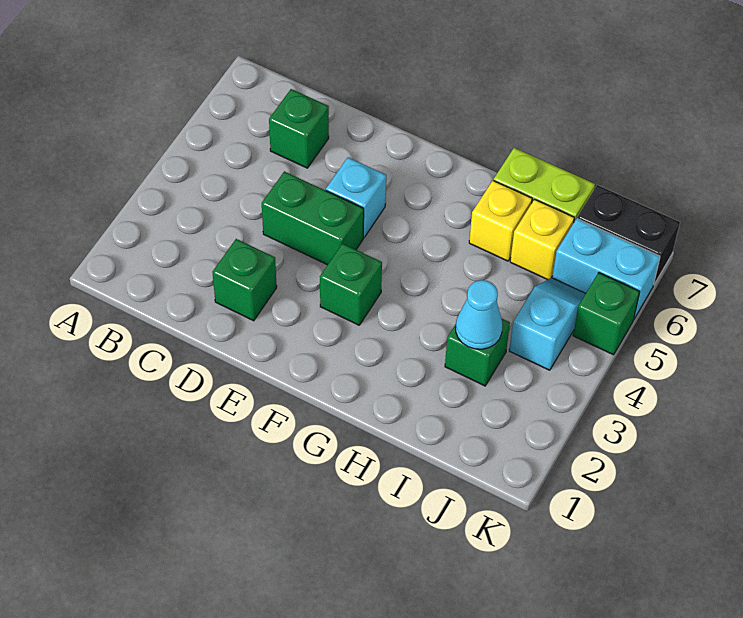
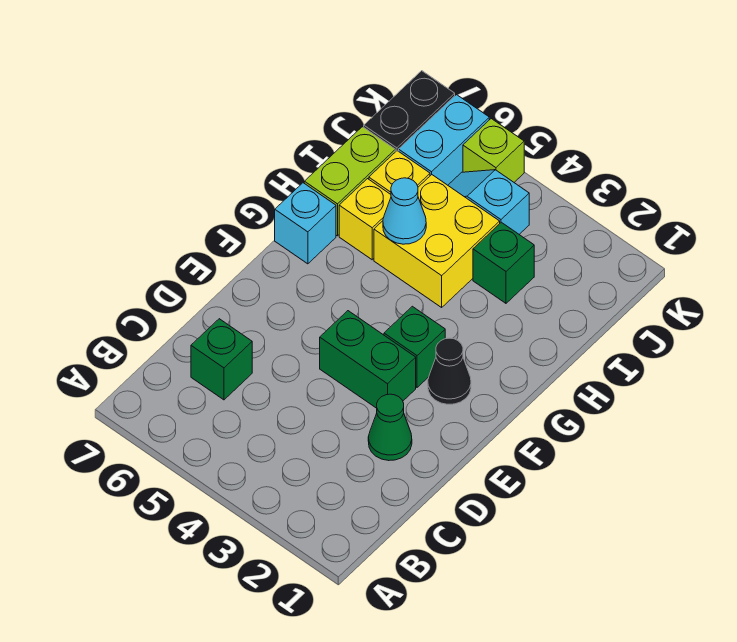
green 1x1 brick [212,239,277,321] -> green 1x1 cone [368,394,412,461]
green 1x2 brick [262,171,364,265] -> green 1x2 brick turned to [320,311,416,408]
cyan 1x1 brick [326,157,386,238] -> cyan 1x1 brick moved to [275,183,336,264]
none -> black 1x1 cone [428,338,471,404]
none -> yellow 2x2 brick [374,175,500,307]
cyan 1x1 cone [456,280,502,349] -> cyan 1x1 cone moved to [383,178,426,244]
green 1x1 brick [573,273,640,355] -> lime 1x1 brick [463,119,524,182]

